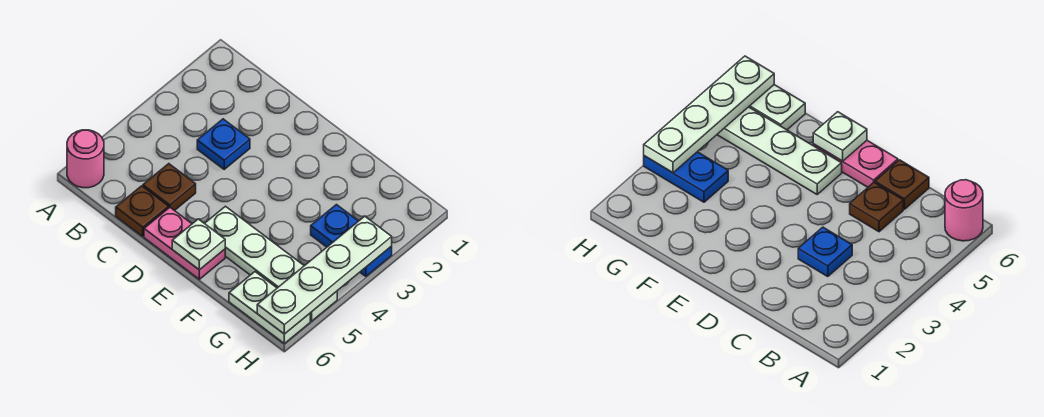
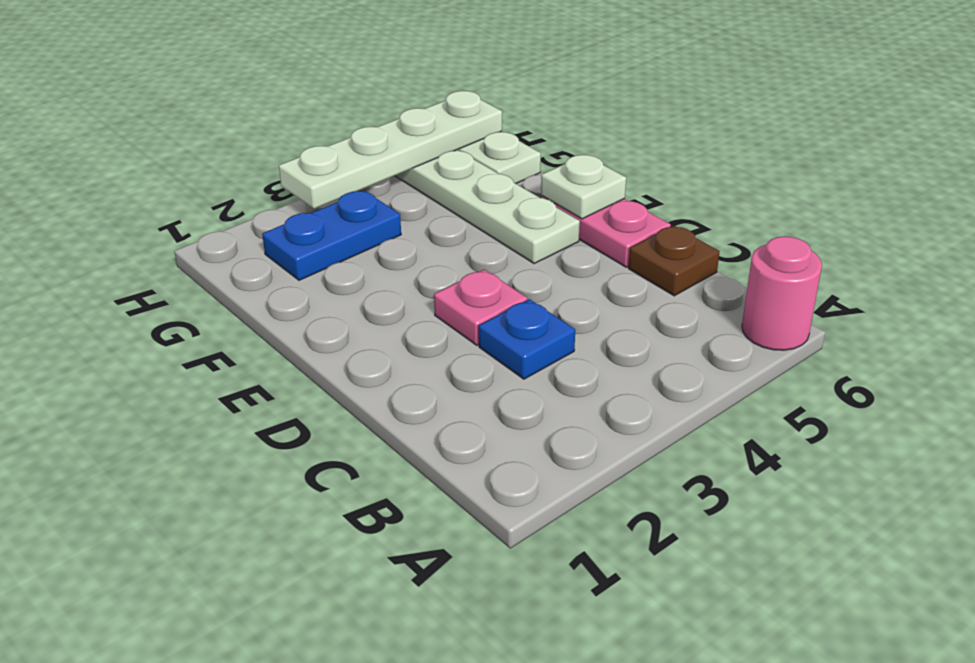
brown 1x1 plate [143,164,196,211] -> none
none -> pink 1x1 plate [434,270,527,345]
blue 1x2 plate [311,205,392,276] -> blue 1x2 plate turned to [262,191,401,280]

